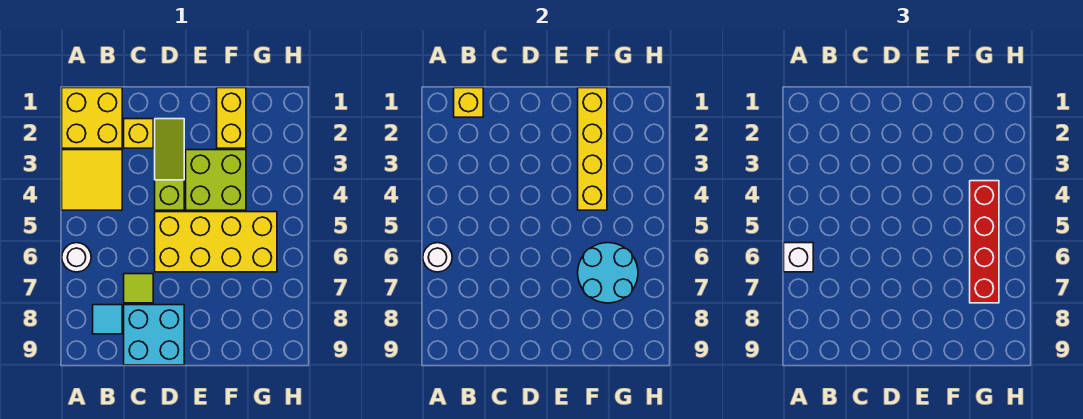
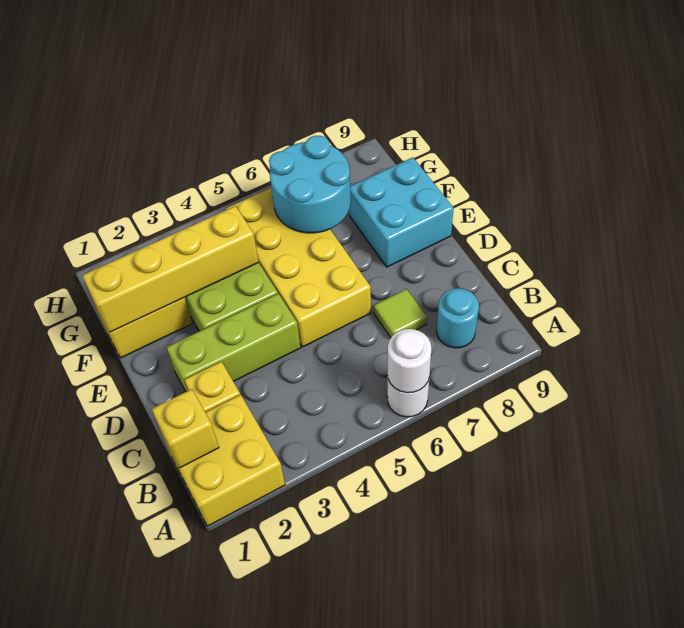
yellow 2x2 tile [62,150,122,210] -> none
white 1x1 brick [784,243,813,272] -> none
cyan 1x1 tile [93,305,122,334] -> cyan 1x1 round brick [437,288,479,348]
cyan 2x2 brick [124,305,184,365] -> cyan 2x2 brick moved to [349,157,454,267]
lime 1x3 slope [155,119,184,210] -> lime 1x3 brick [166,294,301,392]
red 1x4 brick [970,181,999,303] -> none

